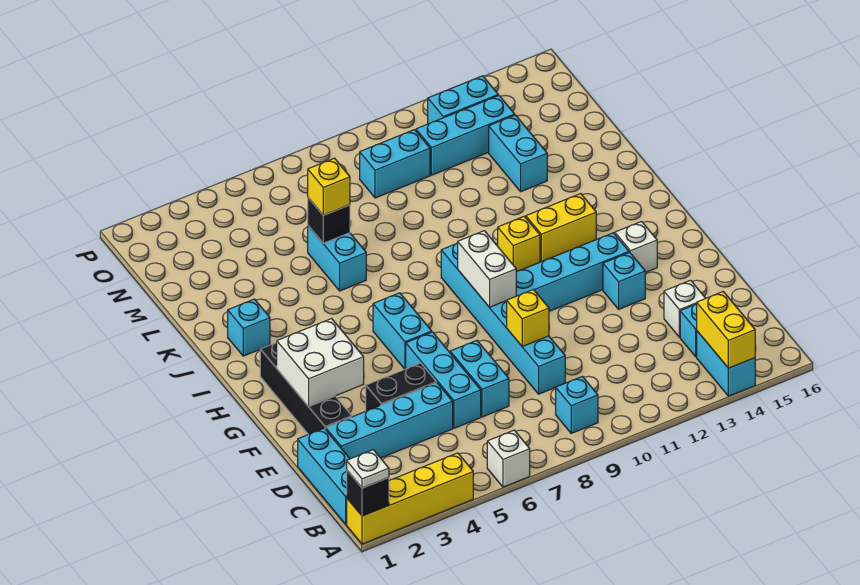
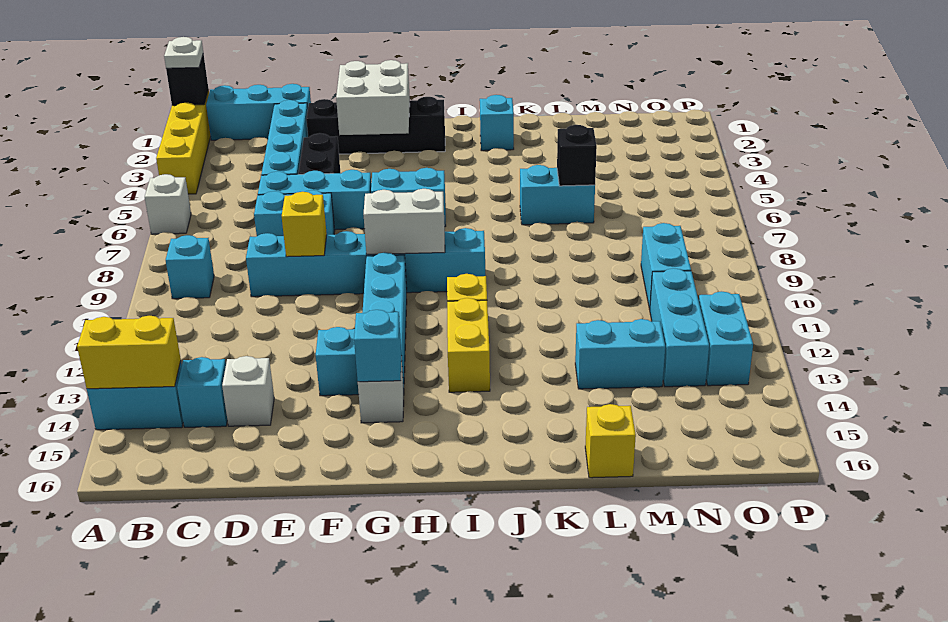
none -> cyan 1x1 brick [354,310,401,382]
yellow 1x1 brick [308,158,350,215] -> yellow 1x1 brick moved to [585,404,636,478]

